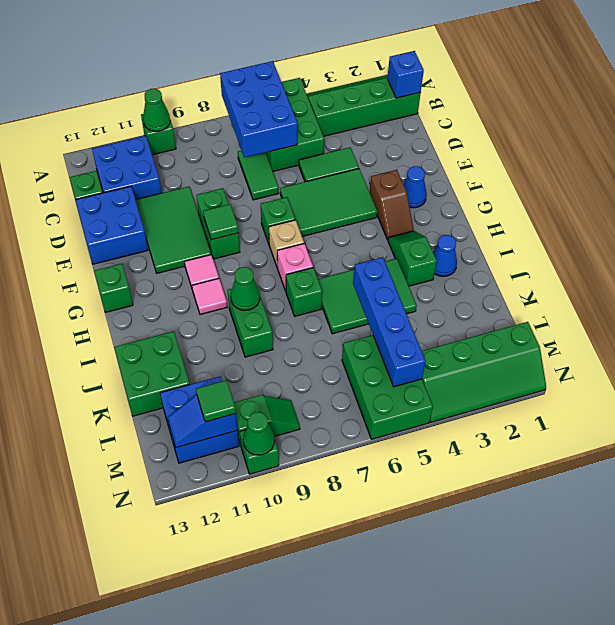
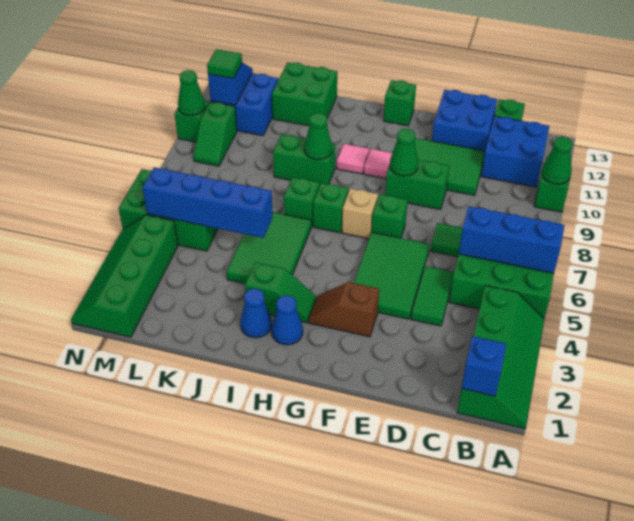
blue 2x3 brick [220,61,298,158] -> blue 1x3 brick [459,206,564,273]
blue 1x1 cone [403,166,427,208] -> blue 1x1 cone moved to [272,296,303,345]
green 1x1 tile [203,204,238,240] -> green 1x1 cone [390,129,418,176]
pink 1x1 brick [277,244,313,291] -> green 1x1 brick [313,183,349,233]

